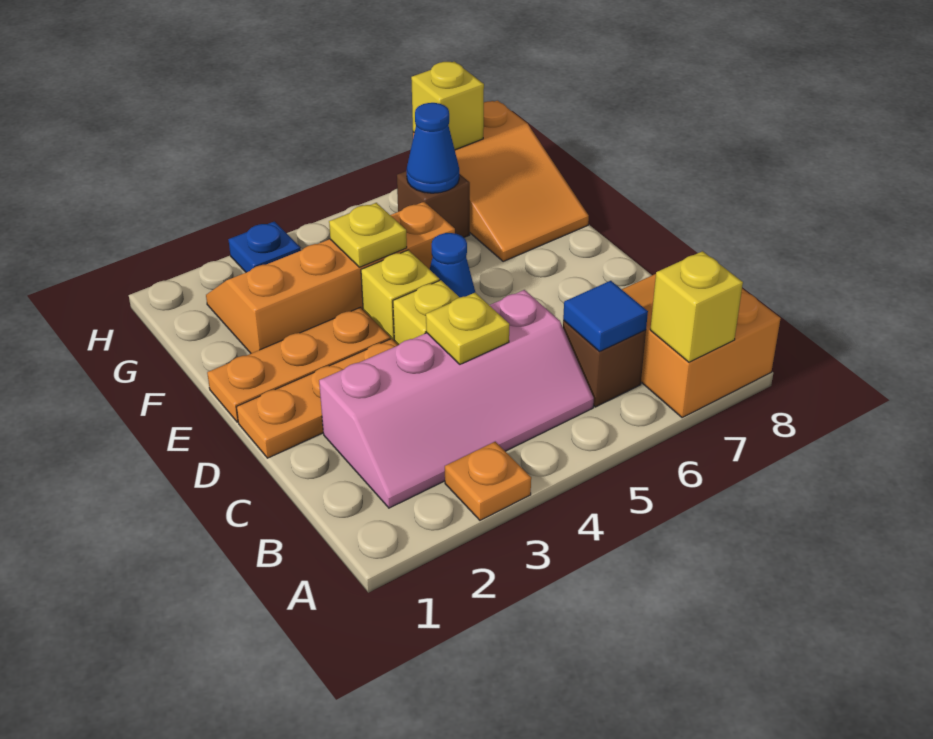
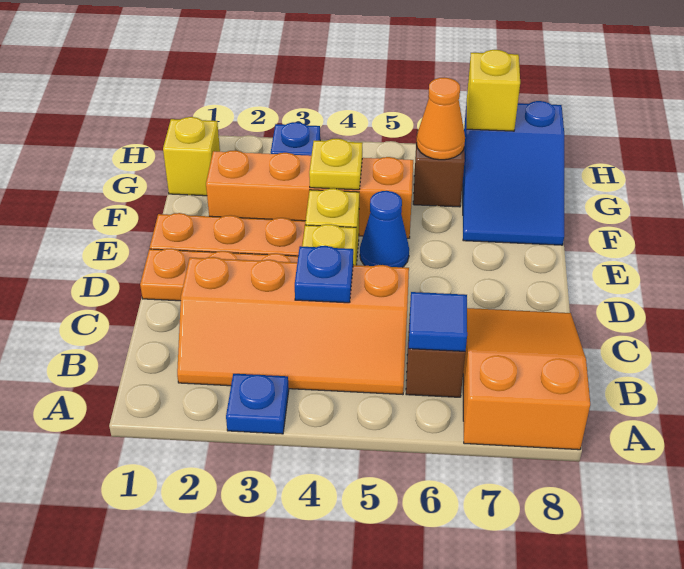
orange 1x1 plate [445,442,531,520] -> blue 1x1 plate [226,374,289,434]
yellow 1x1 brick [650,251,743,362] -> yellow 1x1 brick moved to [163,117,220,196]
pink 2x4 slope [319,290,594,508] -> orange 2x4 slope [177,257,409,395]
yellow 1x1 plate [426,293,509,364] -> blue 1x1 plate [295,246,353,303]
orange 2x3 slope [413,101,589,262] -> blue 2x3 slope [463,101,564,245]
blue 1x1 cone [407,103,459,193] -> orange 1x1 cone [416,78,465,160]

